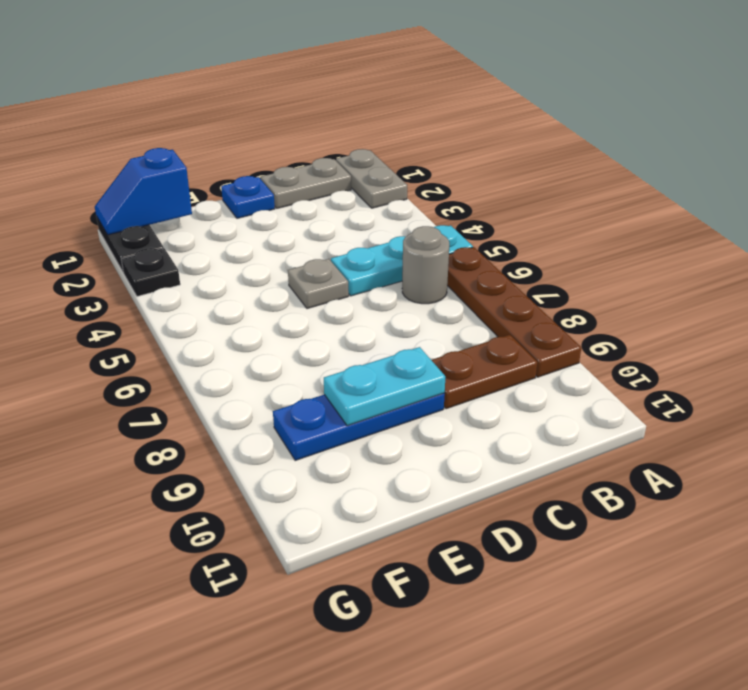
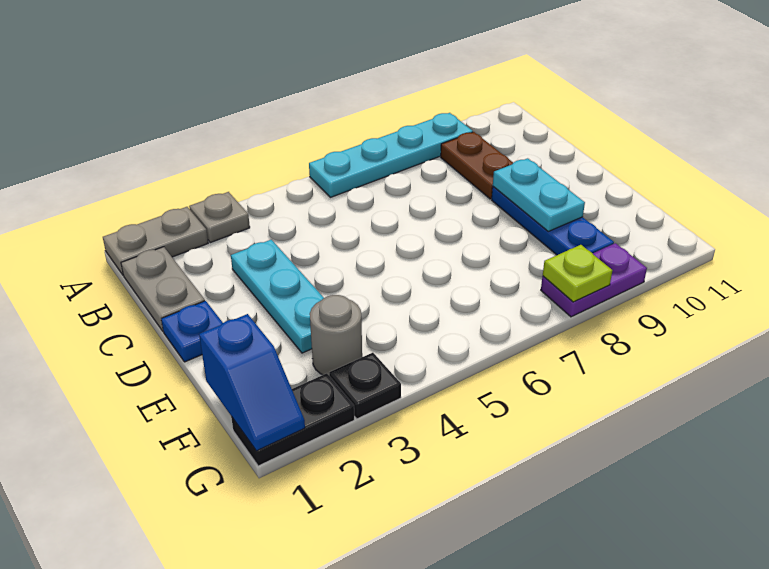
cyan 1x3 plate [331,225,473,296] -> cyan 1x3 plate moved to [231,240,324,353]
brown 1x4 plate [447,247,581,377] -> cyan 1x4 plate [309,113,473,197]
grey 1x1 round brick [402,226,449,304] -> grey 1x1 round brick moved to [310,295,362,375]
grey 1x1 plate [288,259,349,309] -> grey 1x1 plate moved to [189,192,250,243]
none -> purple 1x2 plate [541,243,647,317]
none -> lime 1x1 plate [543,245,613,302]

